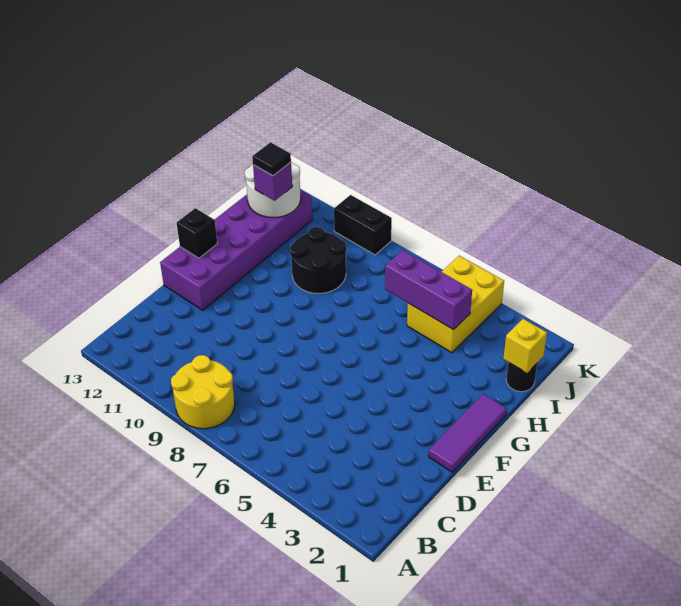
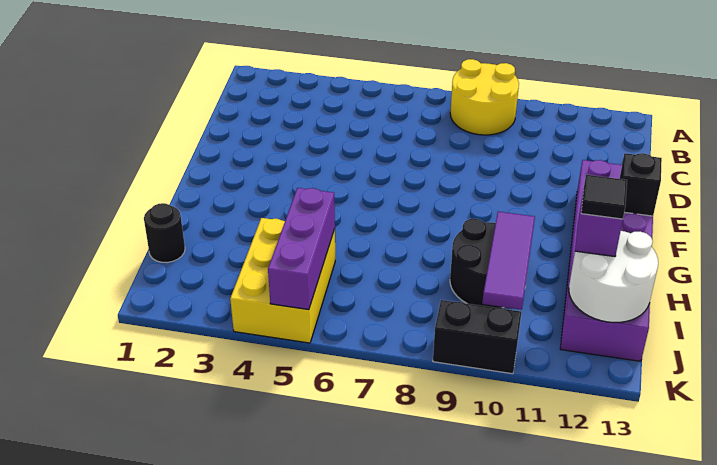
purple 1x3 tile [428,394,507,472] -> purple 1x3 tile moved to [482,212,535,310]
yellow 1x1 brick [503,319,547,373] -> none
purple 1x3 brick [385,250,472,330] -> purple 1x3 brick turned to [268,188,335,310]

